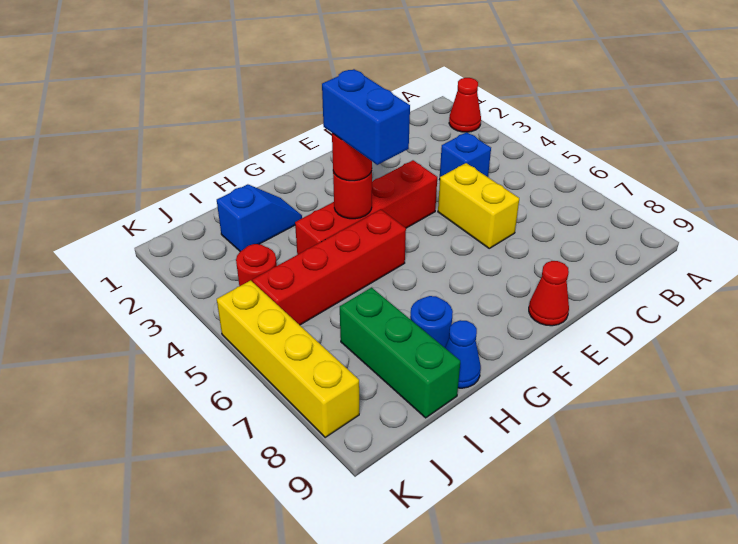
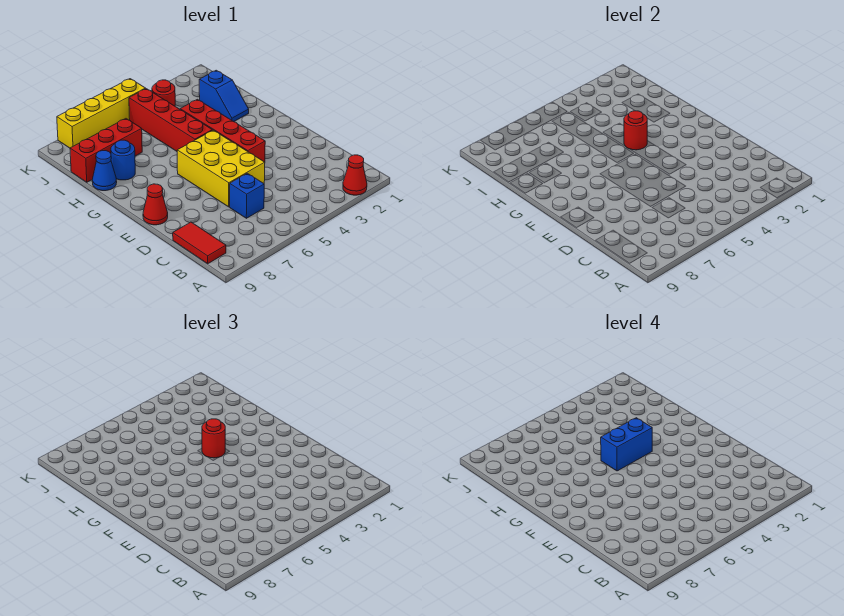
none -> red 1x2 tile [173,222,226,264]
blue 1x1 brick [440,132,491,177] -> blue 1x1 brick moved to [230,173,264,218]
yellow 1x2 brick [438,163,519,248] -> yellow 2x3 brick [177,130,265,207]
green 1x3 brick [340,288,460,418] -> red 1x3 brick [70,119,142,182]

